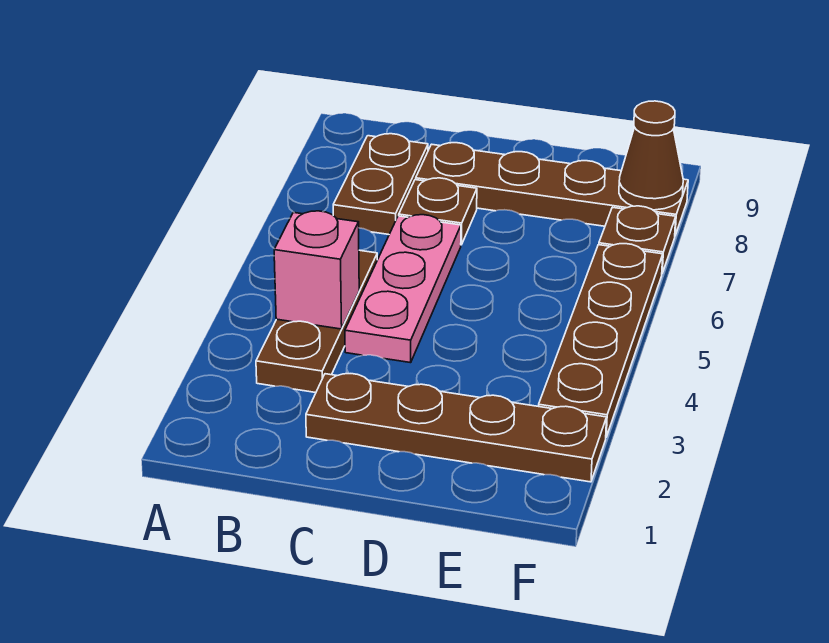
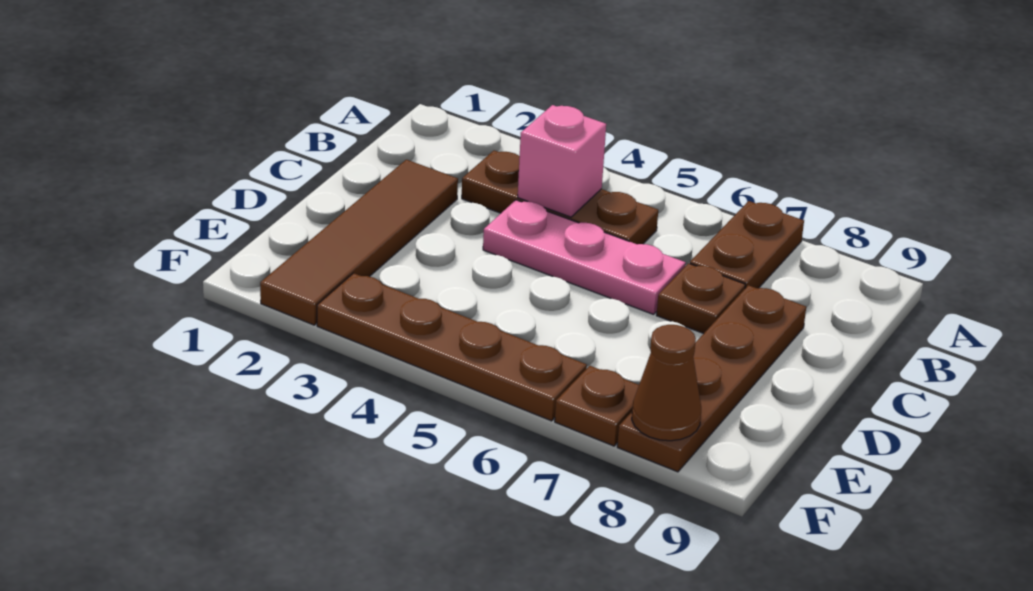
brown 1x2 plate [333,134,428,234] -> brown 1x2 plate turned to [690,201,804,288]
brown 1x4 plate [306,374,607,482] -> brown 1x4 tile [260,160,458,325]

